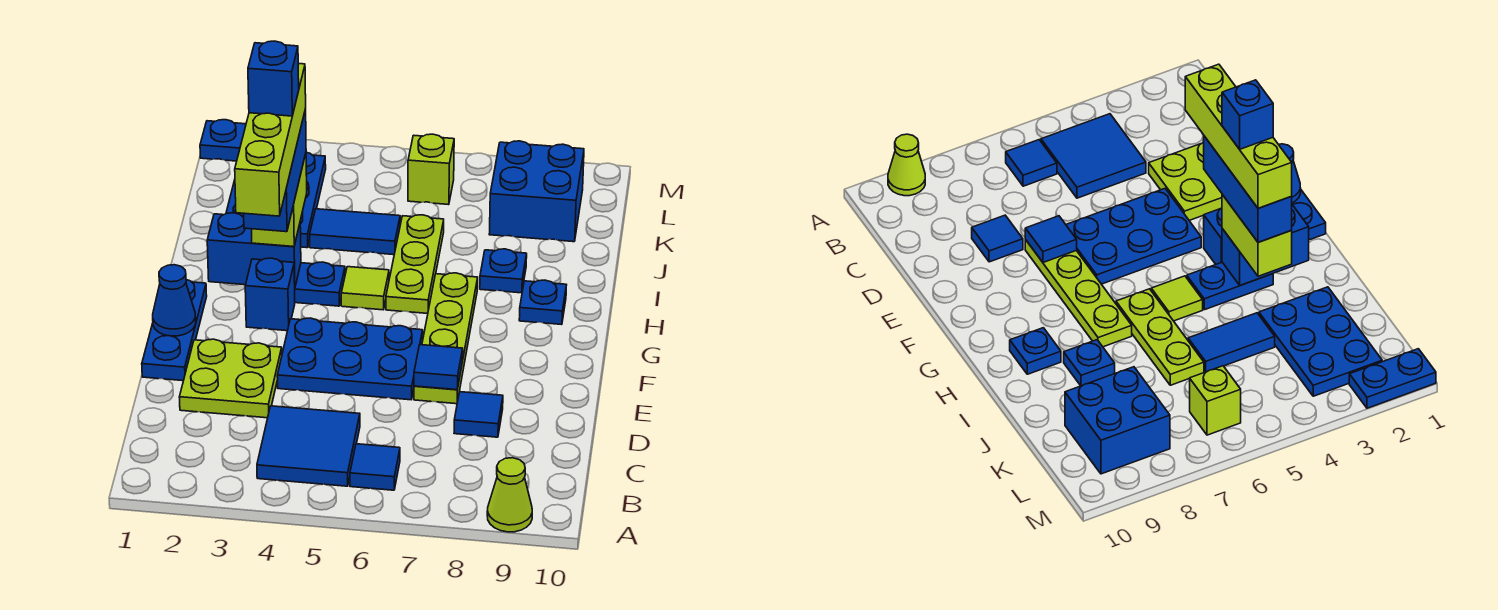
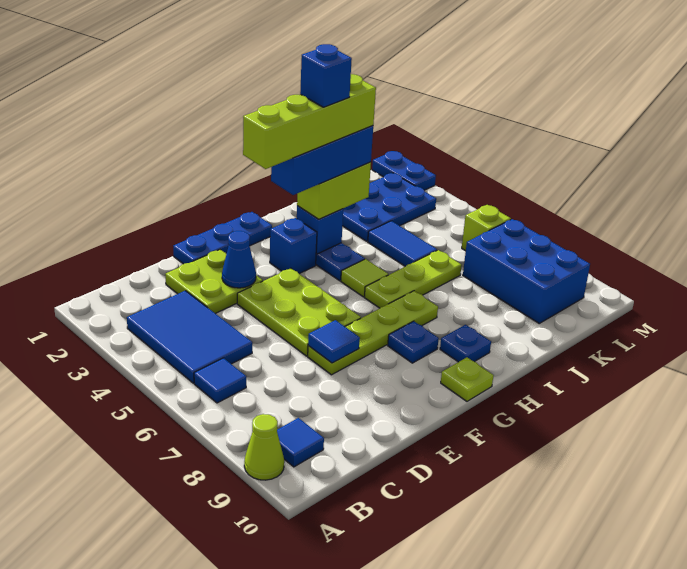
blue 2x2 tile [257,406,360,486] -> blue 2x3 tile [127,291,252,383]
blue 1x1 tile [454,392,503,437] -> blue 1x1 tile moved to [277,418,324,467]
blue 2x3 plate [277,318,423,400] -> lime 2x3 plate [237,268,361,356]
blue 1x1 cone [153,265,196,336] -> blue 1x1 cone moved to [222,231,256,288]
none -> lime 1x1 plate [441,357,494,401]
blue 1x2 brick [207,213,301,286] -> blue 1x1 brick [297,206,343,254]
blue 1x1 plate [480,249,527,293] -> blue 1x1 plate moved to [388,321,439,363]
blue 2x2 brick [489,141,584,242] -> blue 2x3 brick [463,219,590,323]

